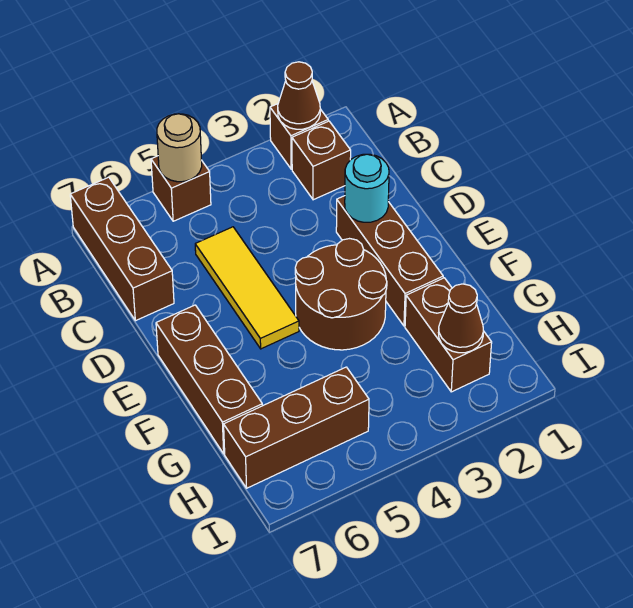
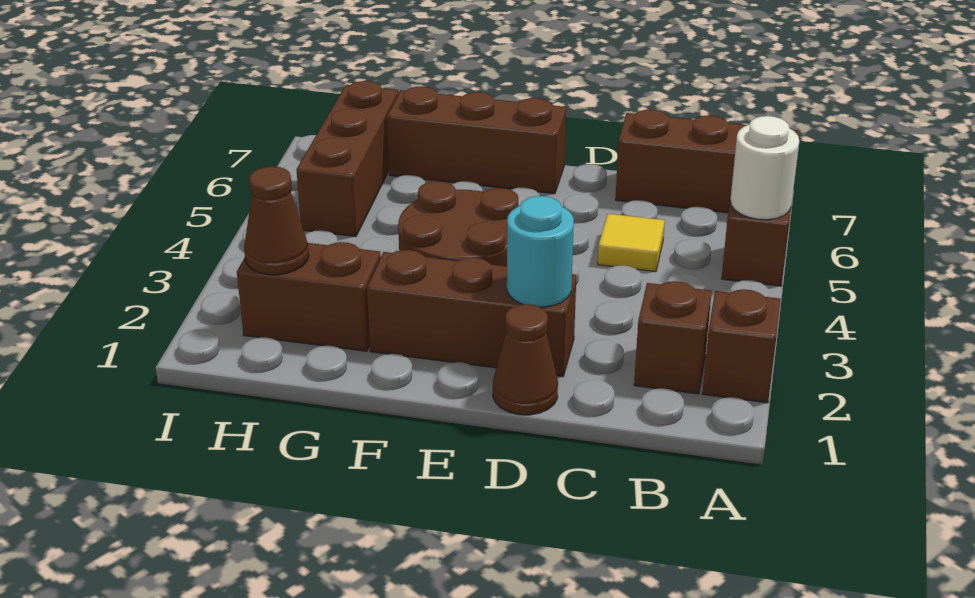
brown 1x1 cone [278,62,320,129] -> brown 1x1 cone moved to [493,304,558,415]
tan 1x1 round brick [157,114,202,182] -> white 1x1 round brick [730,116,799,220]
yellow 1x3 tile [195,227,299,349] -> yellow 1x1 tile [598,214,665,272]

